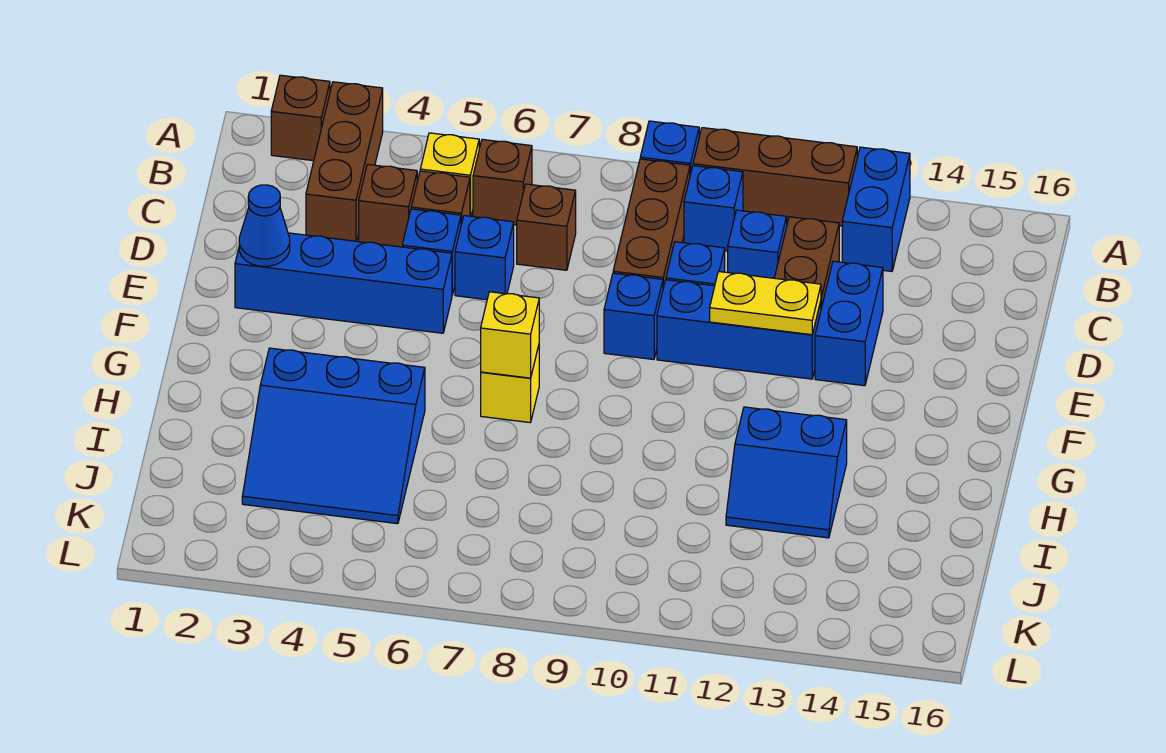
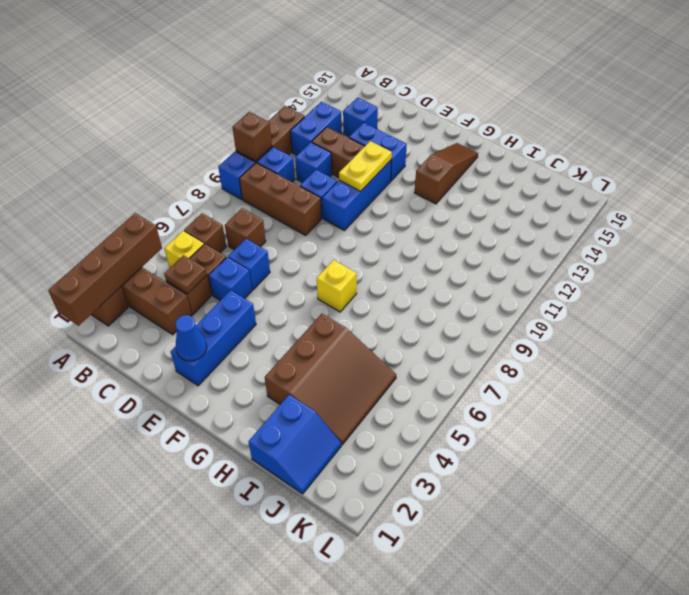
none -> brown 1x4 brick [48,213,162,326]
none -> brown 1x1 brick [232,112,272,161]
blue 1x2 brick [842,147,910,271] -> blue 1x2 brick turned to [290,102,342,155]
none -> brown 1x1 plate [164,255,206,294]
blue 1x4 brick [235,233,452,333] -> blue 1x3 brick [170,290,256,386]
blue 1x1 brick [604,273,663,360] -> blue 1x1 brick moved to [343,97,378,136]
yellow 1x1 brick [481,292,539,378] -> none
none -> brown 1x3 slope [415,143,478,204]
blue 3x3 slope [242,348,425,524] -> brown 3x3 slope [265,314,396,445]
blue 2x2 slope [726,407,847,538] -> blue 2x2 slope moved to [248,395,341,494]

